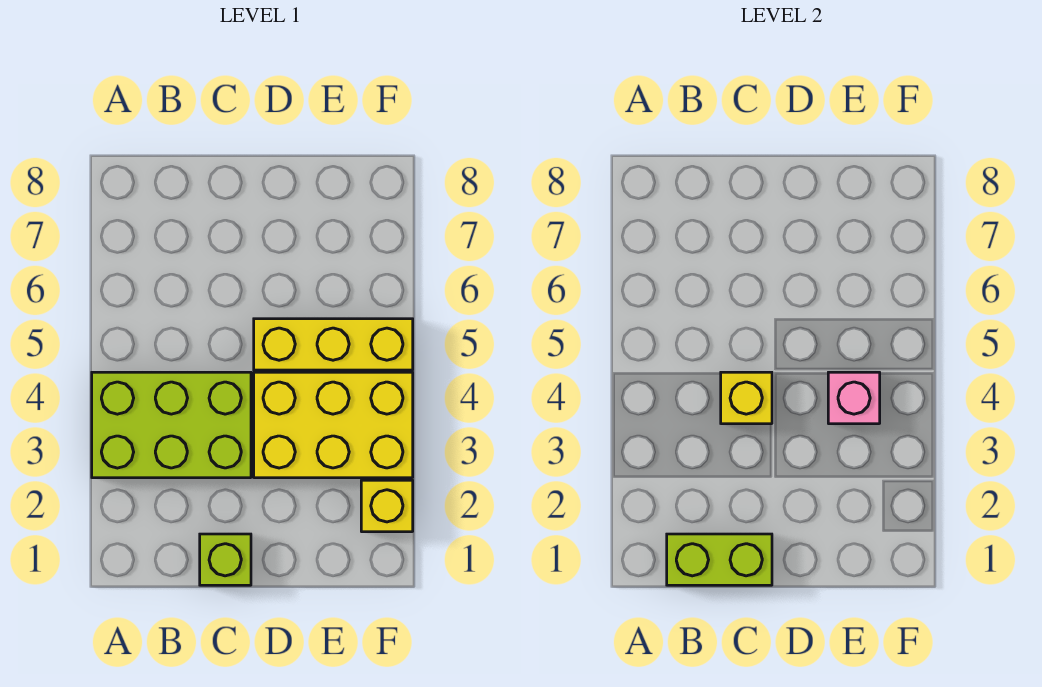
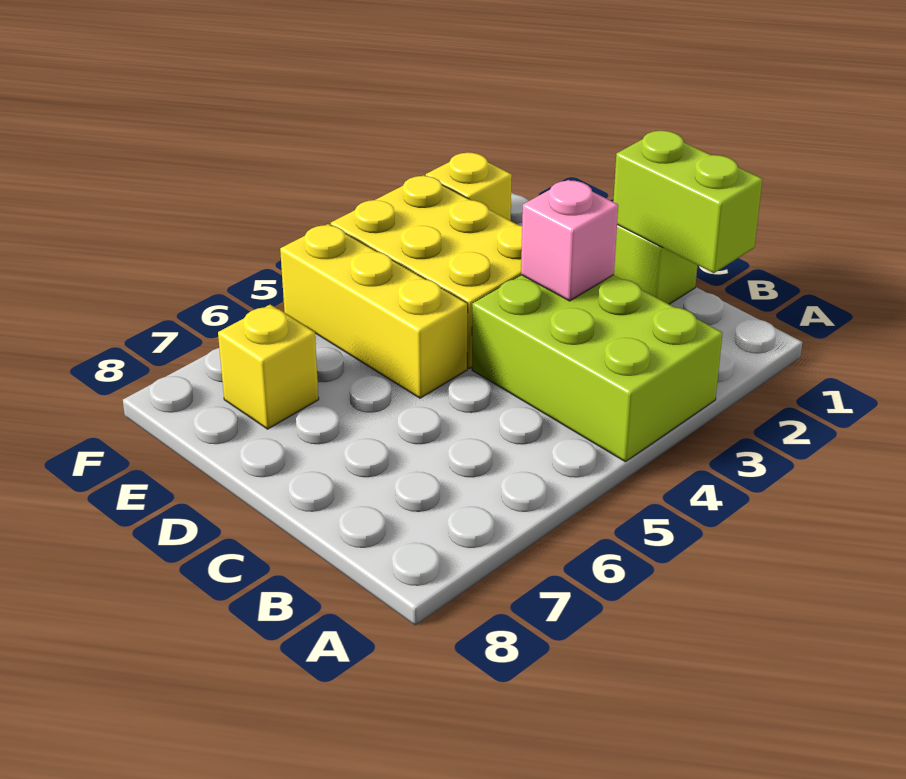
yellow 1x1 brick [721,372,772,424] -> yellow 1x1 brick moved to [218,305,319,429]
pink 1x1 brick [828,372,880,424] -> pink 1x1 brick moved to [521,180,618,301]

